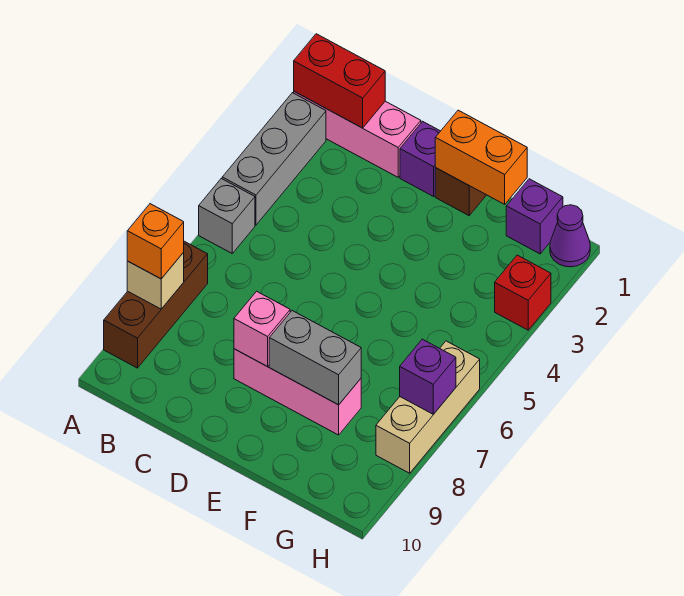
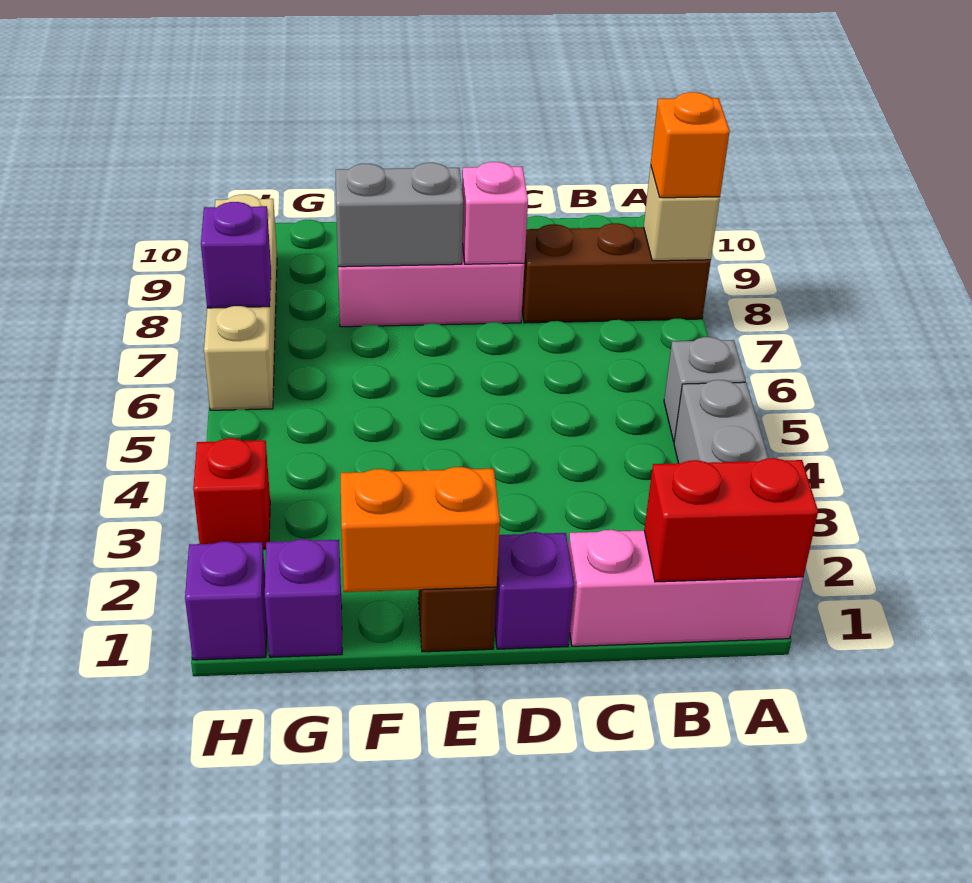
brown 1x3 brick [104,241,208,368] -> brown 1x3 brick turned to [522,223,711,323]
purple 1x1 cone [550,205,590,267] -> purple 1x1 brick [185,542,267,660]
tan 1x3 brick [376,341,480,473] -> tan 1x4 brick [204,194,277,410]

